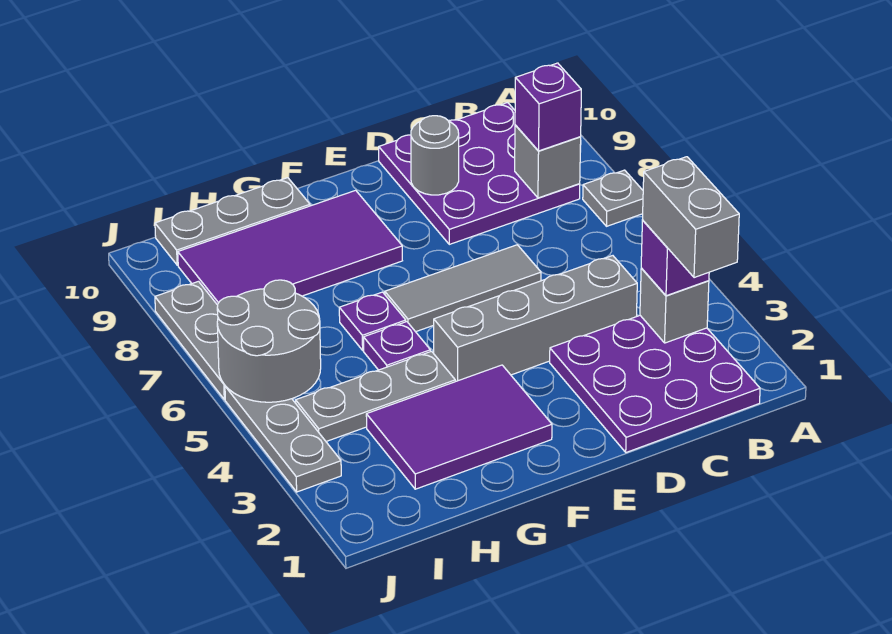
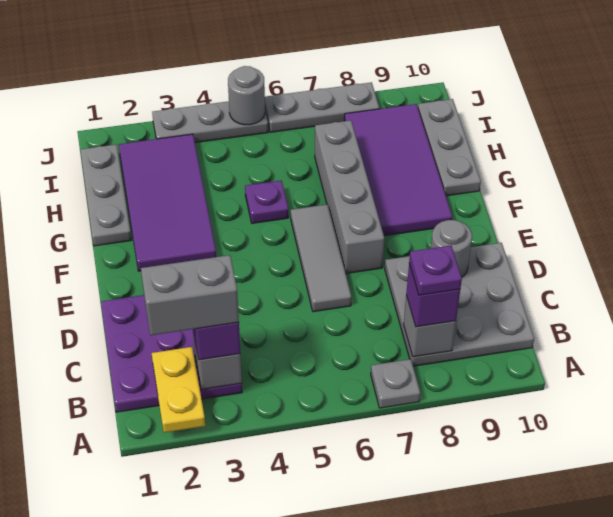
none -> yellow 1x2 plate [152,347,205,433]
purple 3x3 plate [379,103,580,244] -> grey 3x3 plate [385,243,534,366]
grey 1x4 brick [434,256,637,382] -> grey 1x4 brick moved to [315,120,384,273]
purple 2x3 tile [366,365,552,489] -> purple 2x4 tile [119,134,216,271]
grey 1x3 plate [296,351,455,441] -> grey 1x3 plate moved to [80,144,131,246]
purple 1x1 plate [339,292,406,350] -> purple 1x1 plate moved to [409,246,462,295]
grey 2x2 round brick [217,280,321,402] -> grey 1x1 round brick [228,66,265,125]

